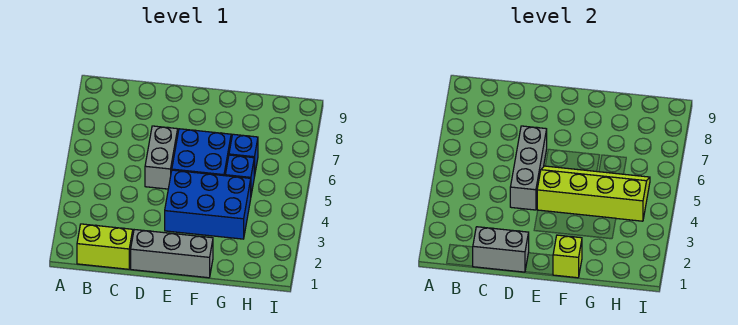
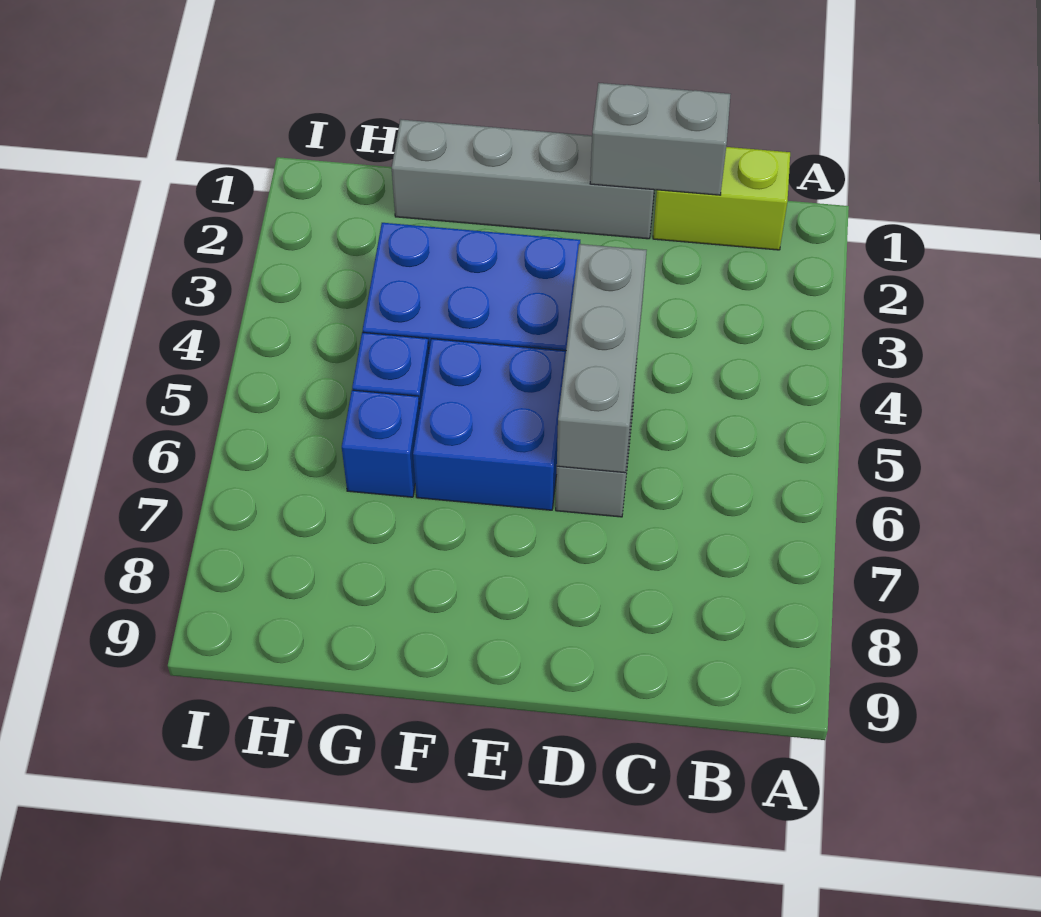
grey 1x3 brick [131,230,213,278] -> grey 1x4 brick [392,119,654,239]
lime 2x4 slope [537,166,650,221] -> none
lime 1x1 brick [553,235,582,278] -> none

